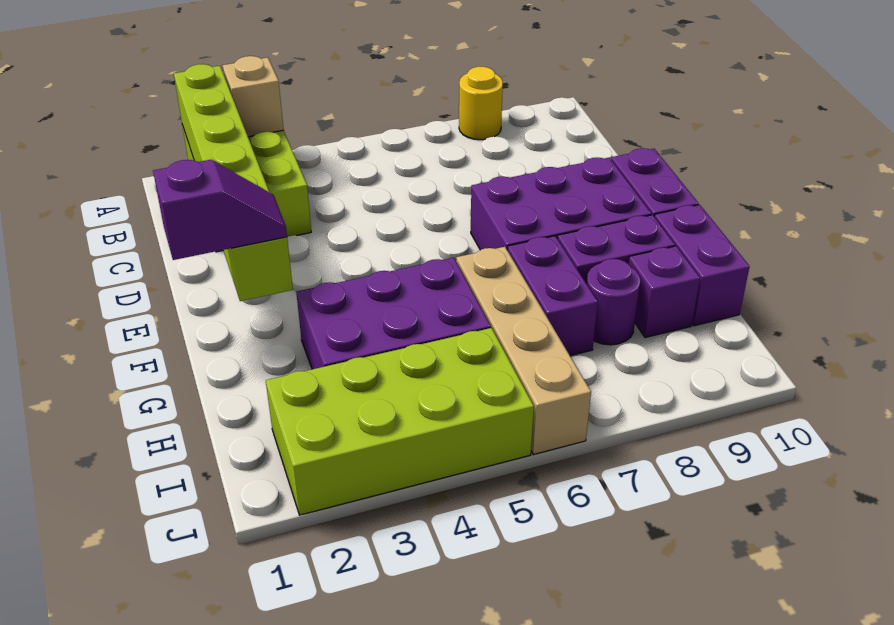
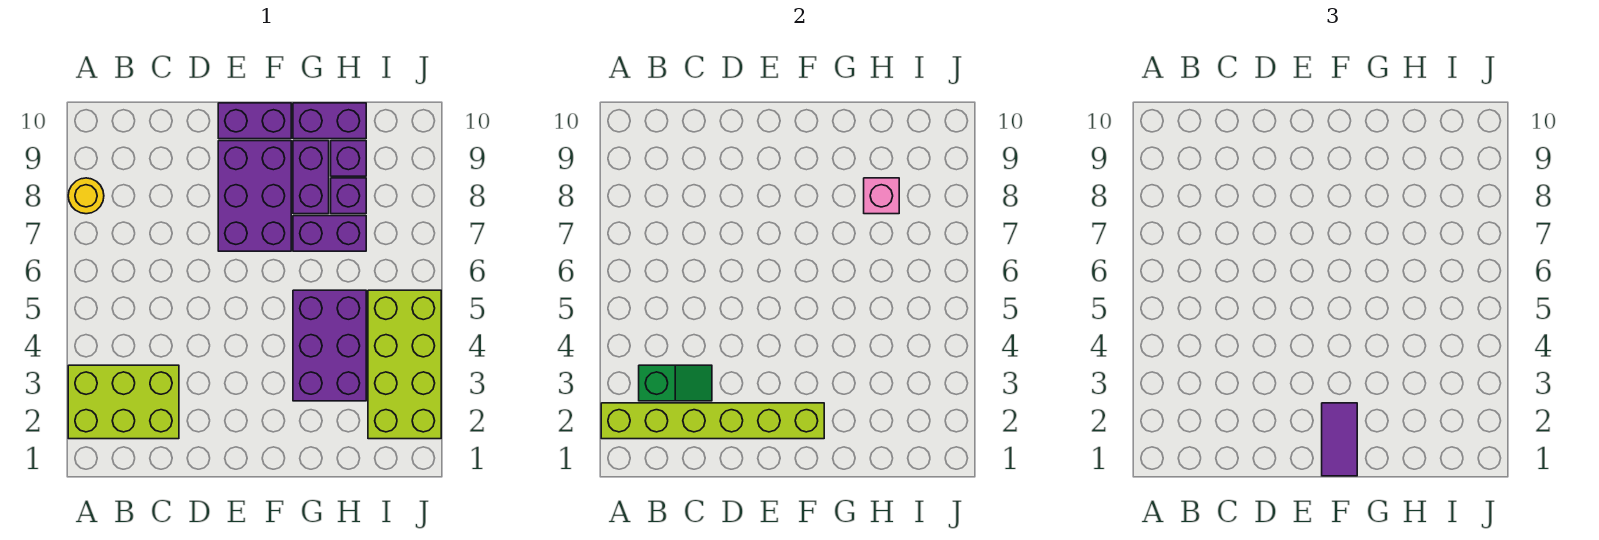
tan 1x1 brick [223,56,284,137] -> none
none -> green 1x2 slope [639,365,712,401]
purple 1x2 slope [153,160,287,260] -> purple 1x2 tile [1322,403,1357,476]
tan 1x4 brick [456,247,591,454] -> none
purple 1x1 round brick [587,259,640,345] -> purple 1x1 brick [331,178,366,214]
none -> pink 1x1 brick [864,178,899,214]

